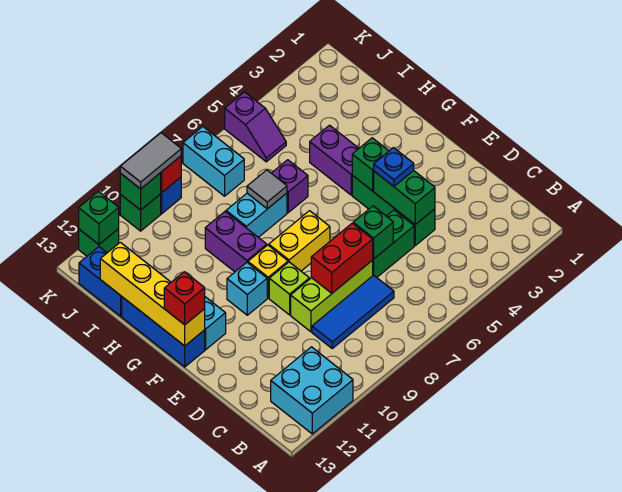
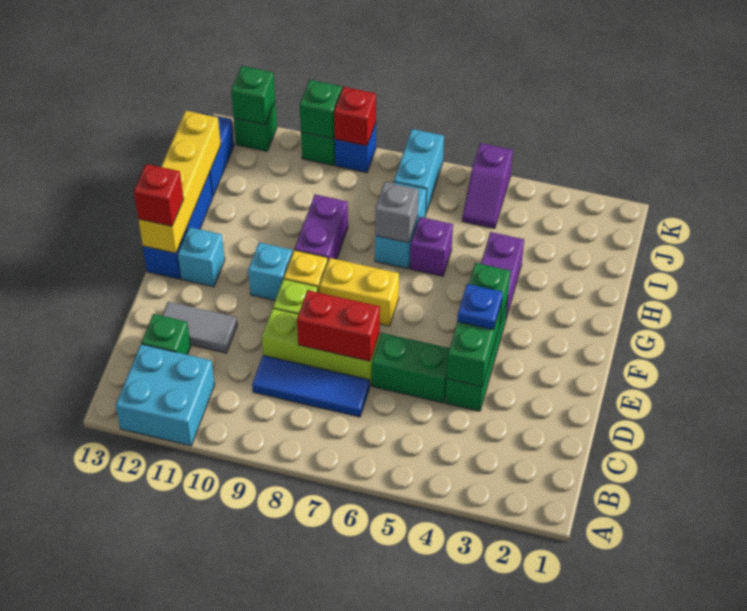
green 1x1 brick [353,206,393,259] -> green 1x1 brick moved to [141,314,191,355]
cyan 1x2 brick [226,193,287,237] -> cyan 1x2 brick turned to [375,182,427,269]
grey 1x1 tile [247,170,287,209] -> grey 1x1 brick [375,182,419,243]
grey 1x2 tile [120,133,181,189] -> grey 1x2 tile moved to [162,302,237,353]

